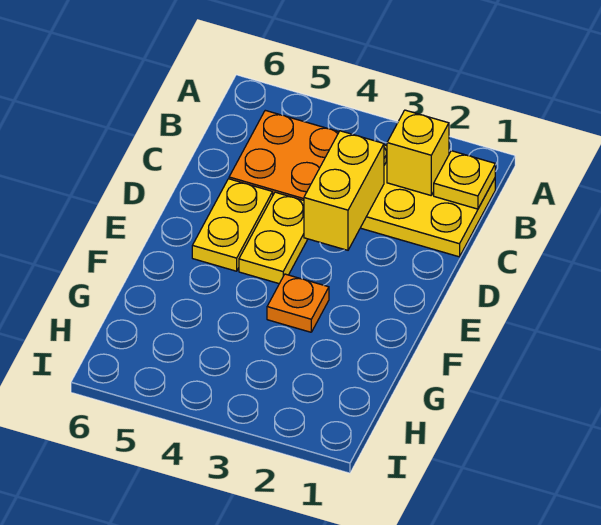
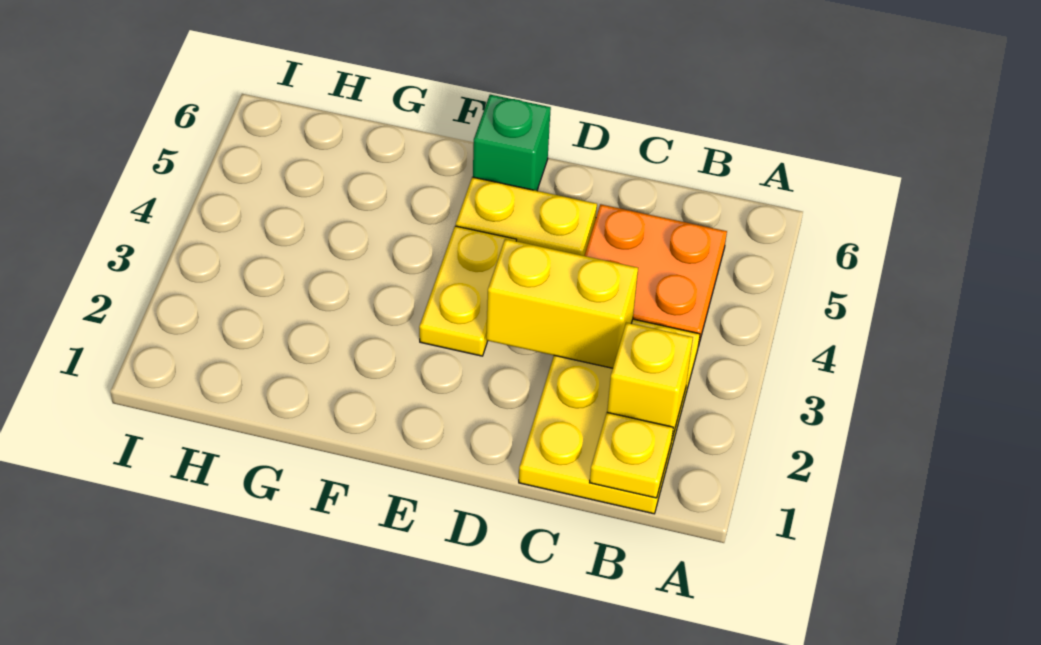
yellow 1x2 plate [239,192,308,284] -> yellow 1x2 plate turned to [419,226,516,356]
none -> green 1x1 brick [473,95,551,191]
orange 1x1 plate [267,274,329,332] -> none

